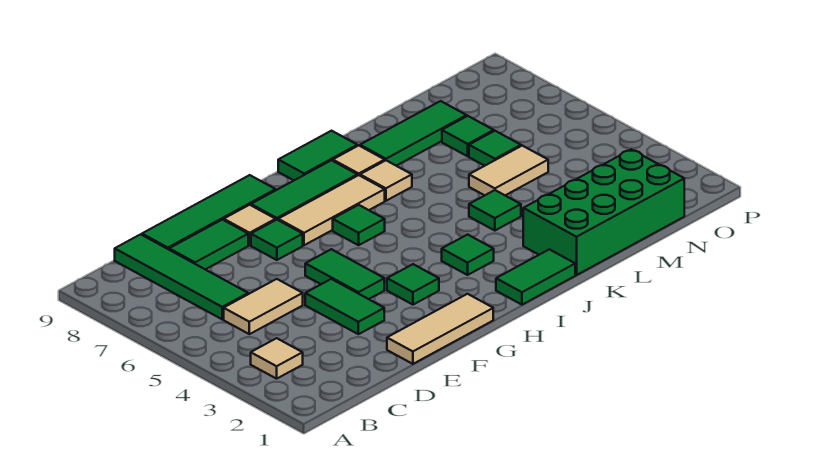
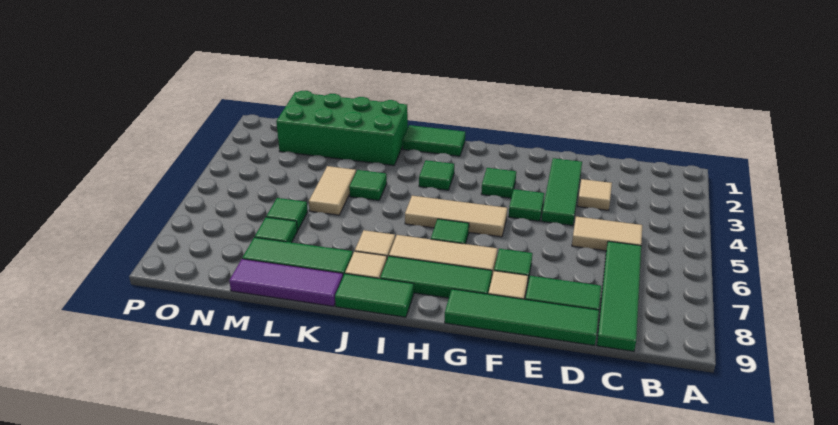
tan 1x1 tile [251,338,303,379] -> tan 1x1 tile moved to [578,179,612,210]
tan 1x3 tile [387,294,493,364] -> tan 1x3 tile moved to [405,196,507,237]
green 1x2 tile [305,279,384,334] -> green 1x3 tile [542,158,582,226]
green 1x2 tile [305,249,384,299] -> green 1x1 tile [509,189,544,221]
none -> purple 1x3 tile [229,259,343,306]
tan 1x2 tile [469,146,548,196] -> tan 1x2 tile turned to [309,166,356,215]

